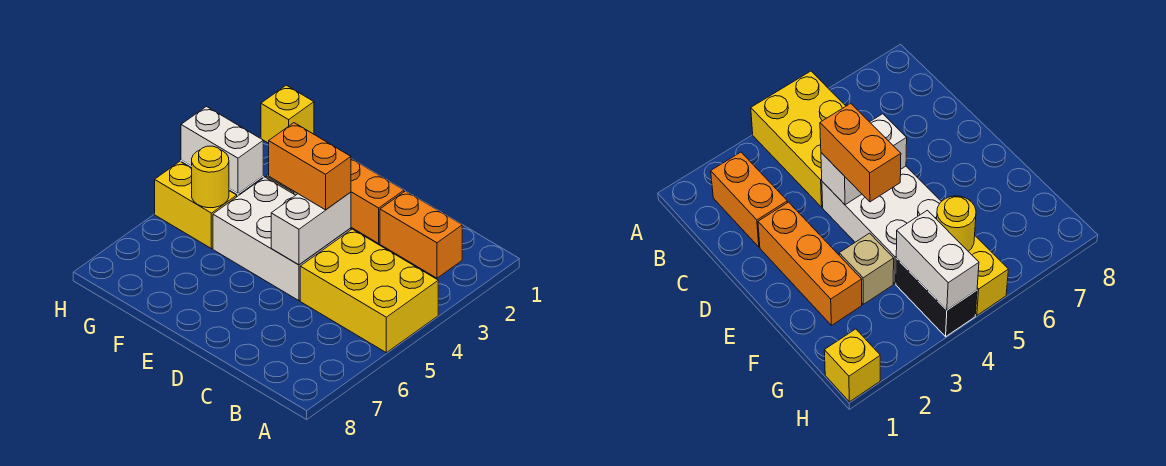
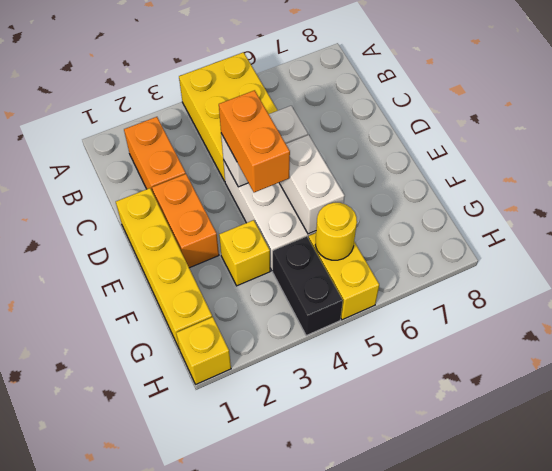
none -> yellow 1x4 brick [116,188,212,350]
orange 1x3 brick [351,159,404,243] -> orange 1x2 brick [152,174,219,268]
tan 1x1 brick [839,233,894,304] -> yellow 1x1 brick [219,220,270,286]
white 1x2 brick [181,107,263,194] -> white 1x2 brick moved to [279,135,345,234]

